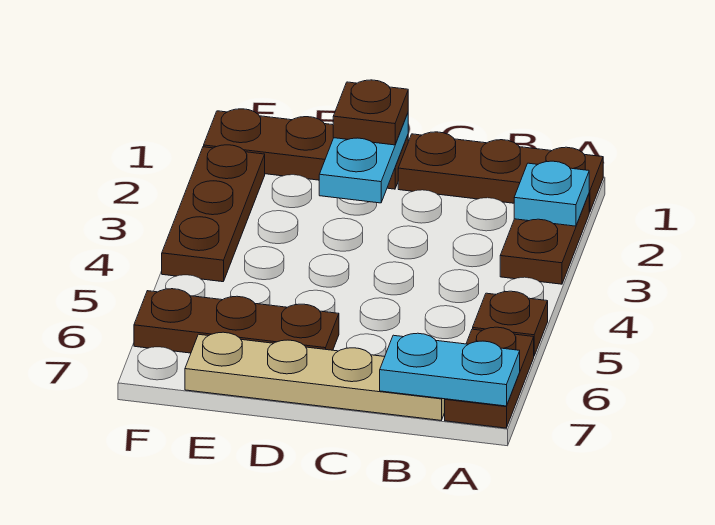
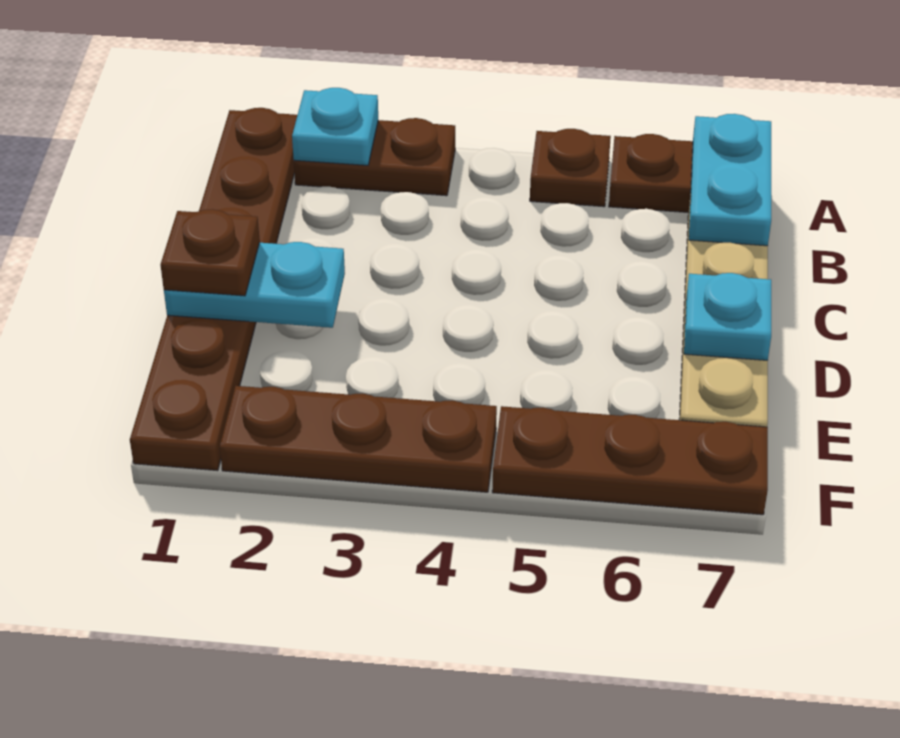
brown 1x3 plate [134,289,339,353] -> brown 1x3 plate turned to [492,406,768,515]
none -> cyan 1x1 plate [684,273,771,360]

